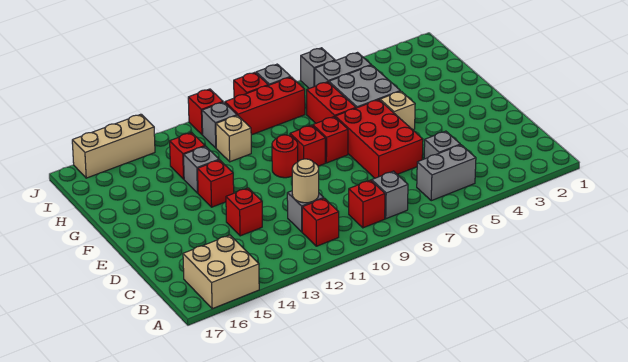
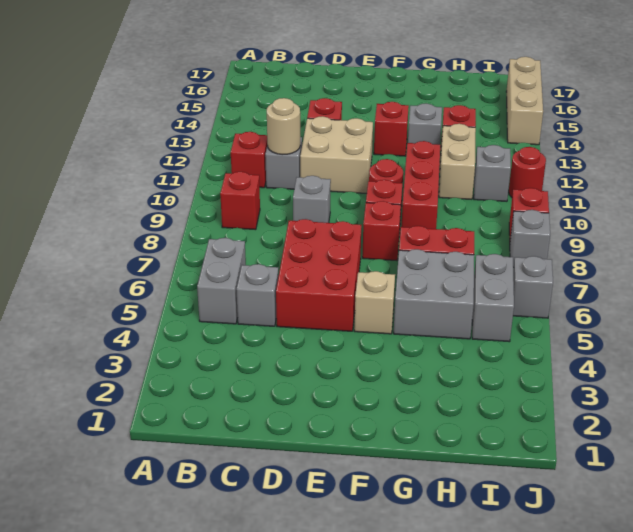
tan 2x2 brick [183,235,259,309] -> tan 2x2 brick moved to [300,116,373,194]
grey 1x1 brick [372,171,408,219] -> grey 1x1 brick moved to [293,176,331,223]
red 2x3 brick [335,100,423,178] -> red 2x3 brick turned to [276,219,361,331]
tan 1x1 brick [216,115,251,162] -> tan 1x2 brick [439,124,476,199]
red 1x3 brick [225,77,305,135] -> red 1x3 brick moved to [401,141,440,229]
red 1x1 brick [188,89,223,135] -> red 1x1 round brick [509,147,546,197]

